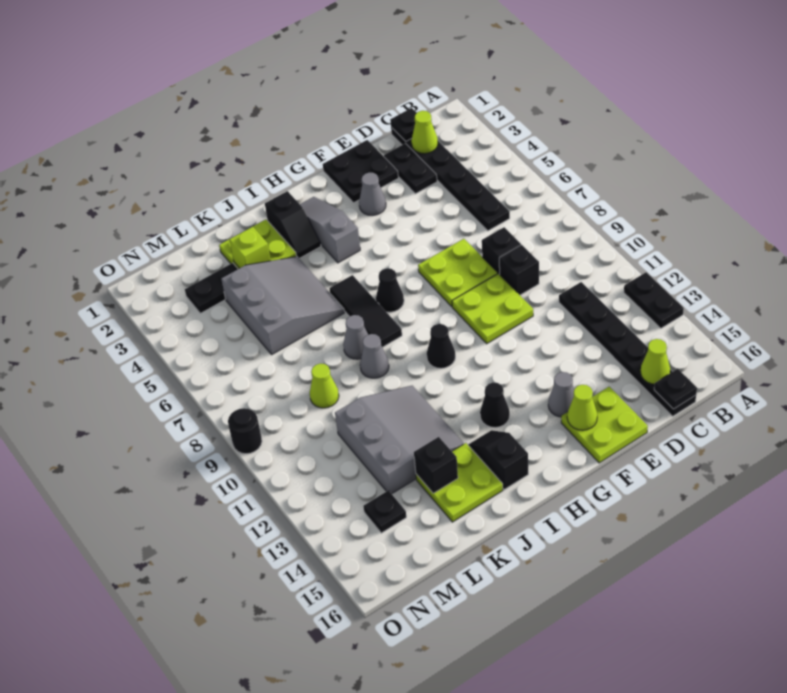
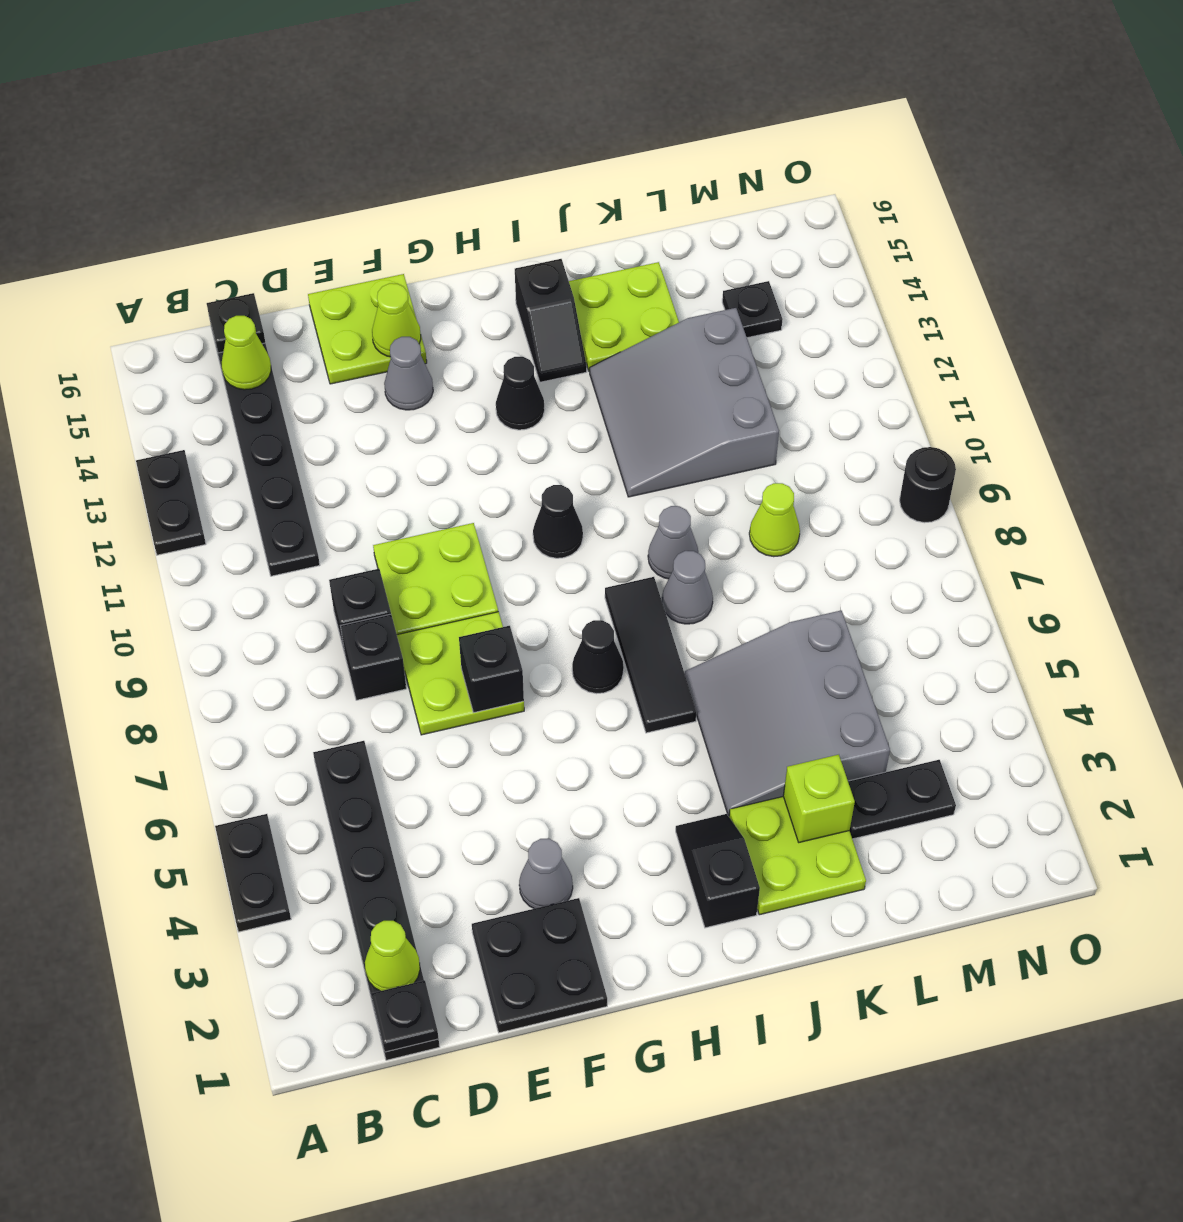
black 1x2 plate [384,143,437,194] -> black 1x2 plate moved to [215,814,291,932]
grey 1x3 slope [300,197,360,263] -> none
black 1x1 brick [414,437,458,493] -> black 1x1 brick moved to [459,626,524,713]

